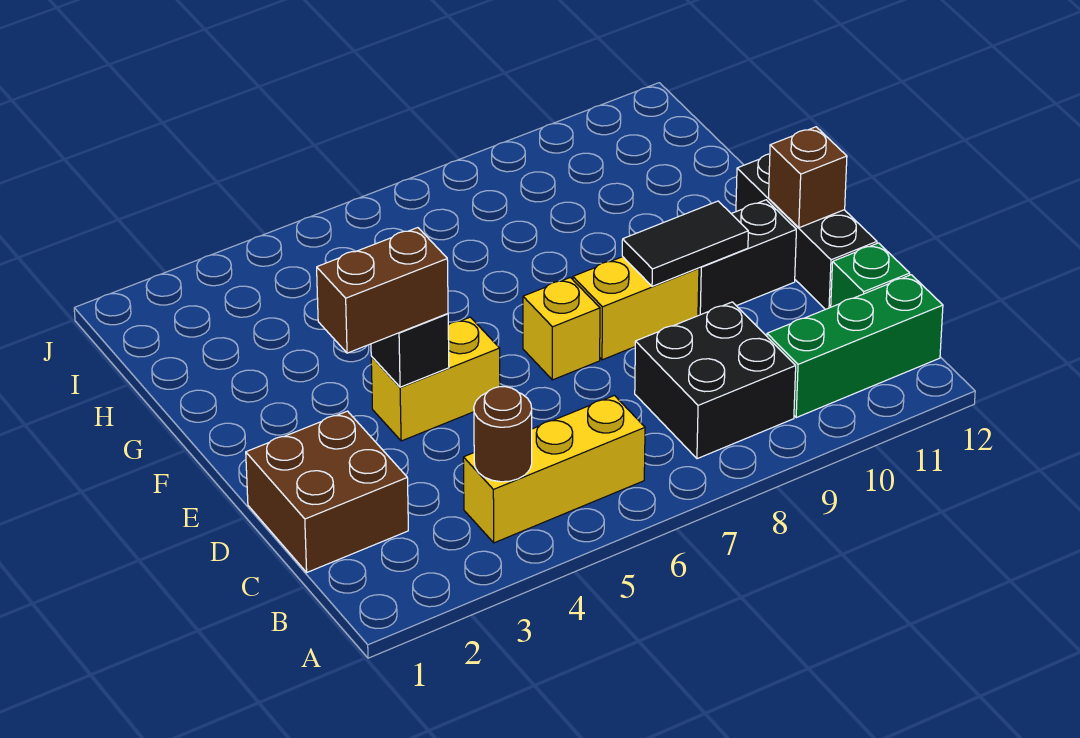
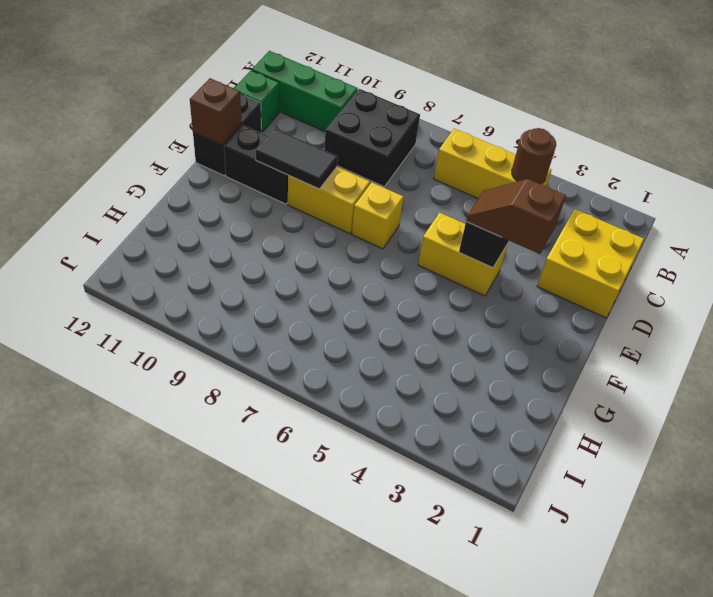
brown 2x2 brick [246,411,408,572] -> yellow 2x2 brick [537,209,644,318]
black 1x3 brick [736,154,877,310] -> black 1x2 brick [193,94,261,175]
brown 1x2 brick [317,228,448,353] -> brown 1x2 slope [466,179,566,254]

